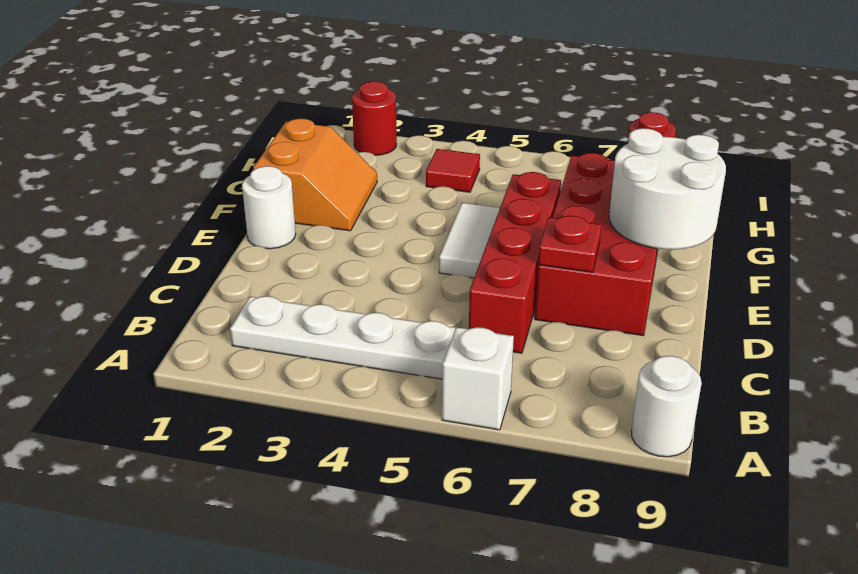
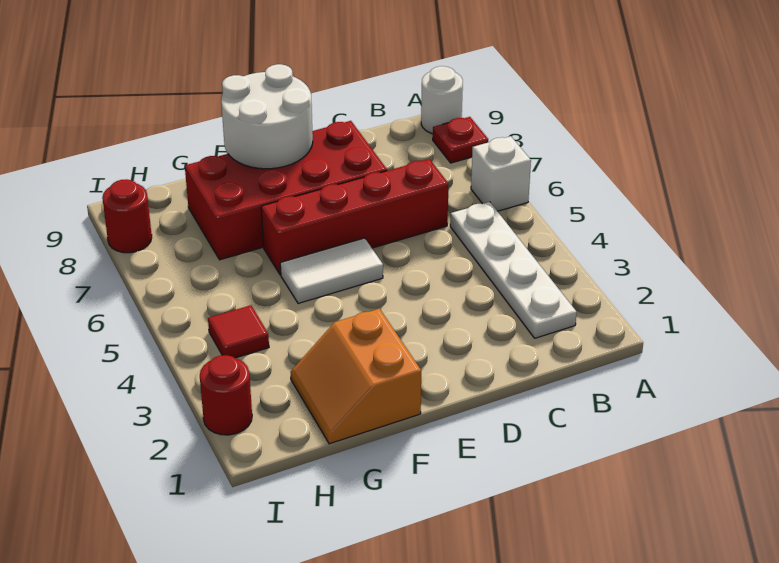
red 1x1 plate [538,216,601,272] -> red 1x1 plate moved to [433,117,488,163]
white 1x1 round brick [242,166,296,249] -> none
orange 2x2 slope [253,119,377,231] -> orange 2x2 slope turned to [291,309,421,444]

